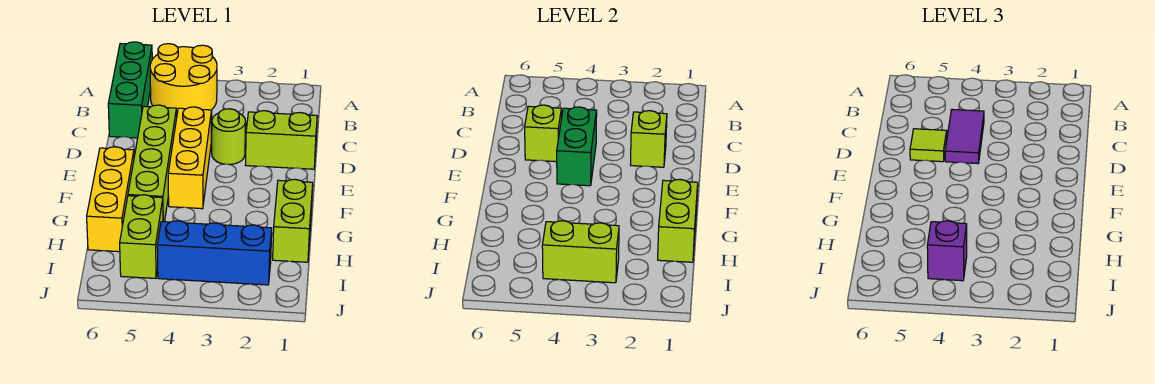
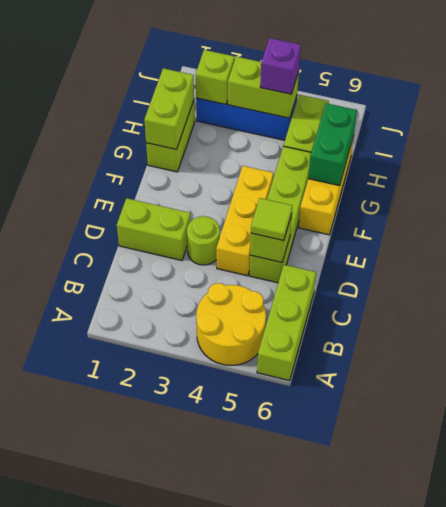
green 1x3 brick [108,42,152,138] -> lime 1x3 brick [257,265,316,381]
purple 1x2 tile [945,110,984,164] -> none
lime 1x1 brick [631,111,667,167] -> lime 1x1 brick moved to [196,50,234,104]
green 1x2 brick [557,107,597,186] -> green 1x2 brick moved to [308,103,357,186]

